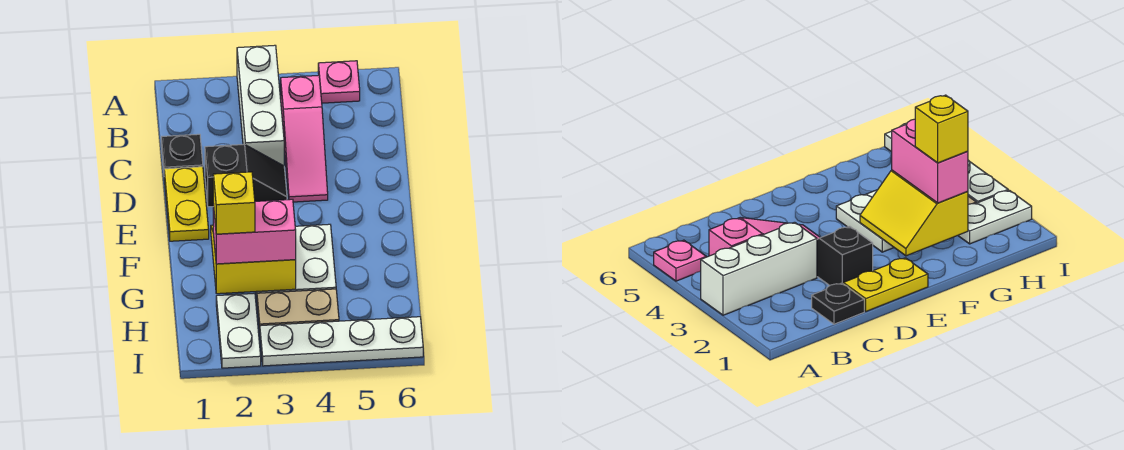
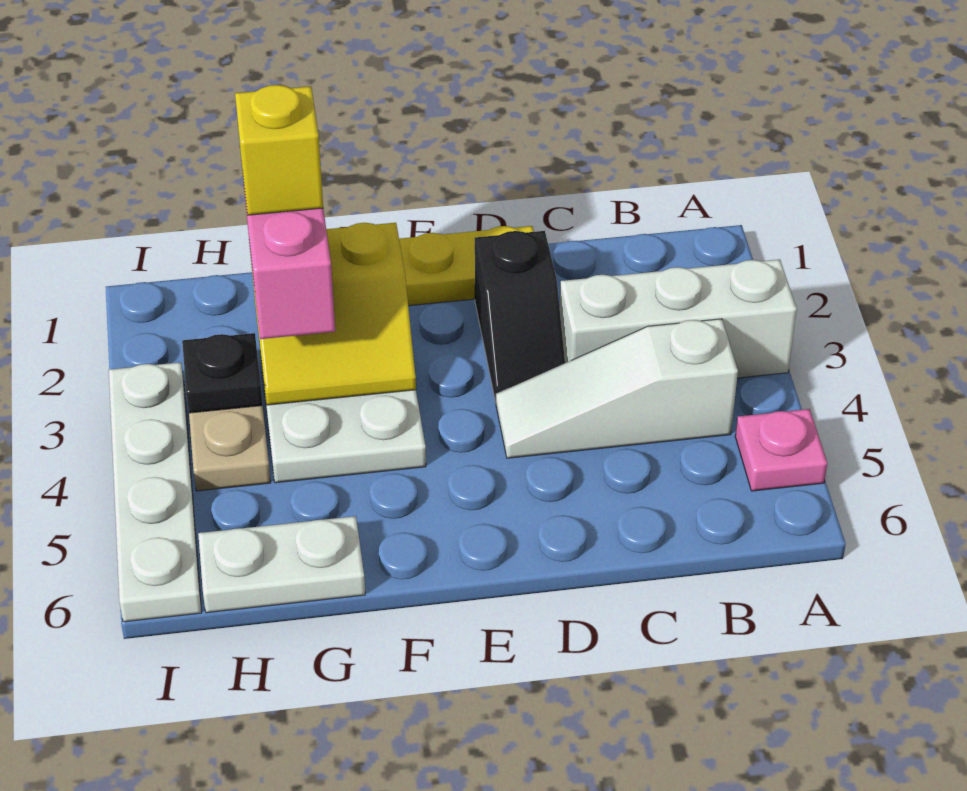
pink 1x3 slope [281,75,328,202] -> white 1x3 slope [496,319,738,458]
black 1x1 plate [161,134,203,170] -> black 1x1 plate moved to [182,333,263,413]
yellow 2x2 slope [211,225,296,294] -> yellow 2x2 slope turned to [249,223,416,405]
white 1x2 plate [216,293,261,368] -> white 1x2 plate moved to [198,516,365,613]

